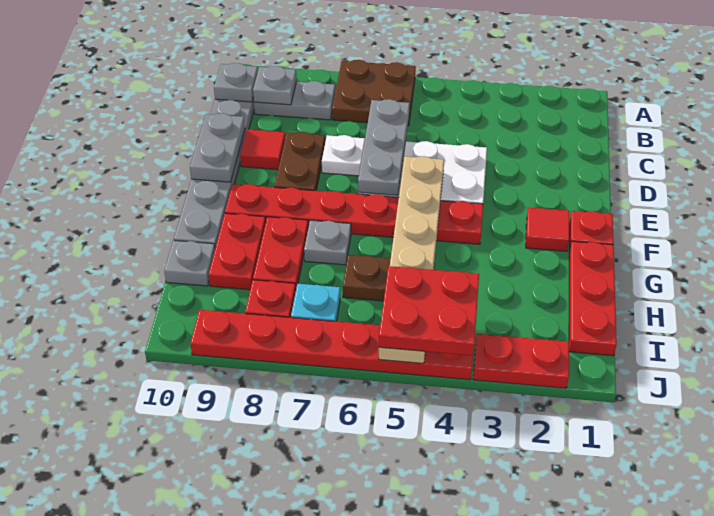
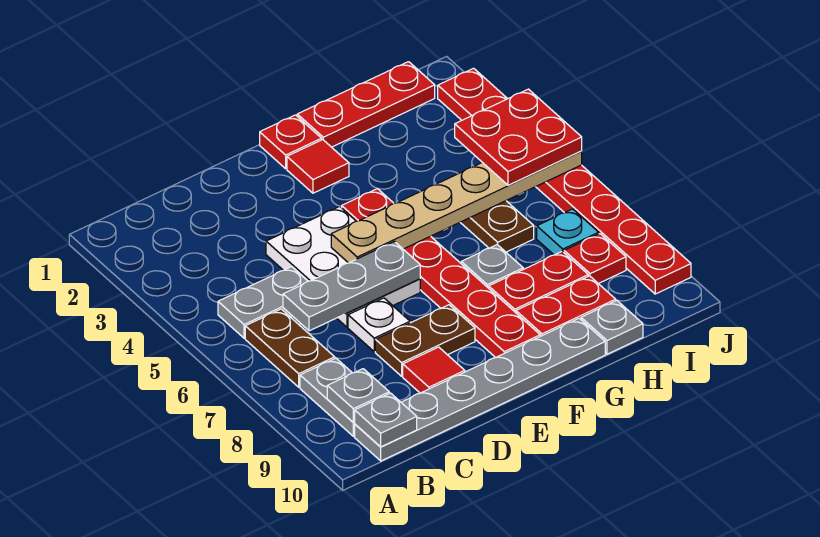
brown 2x2 plate [332,60,416,126] -> brown 1x2 plate [245,309,335,387]
grey 1x2 plate [190,113,245,182] -> grey 1x2 plate moved to [218,267,308,338]

